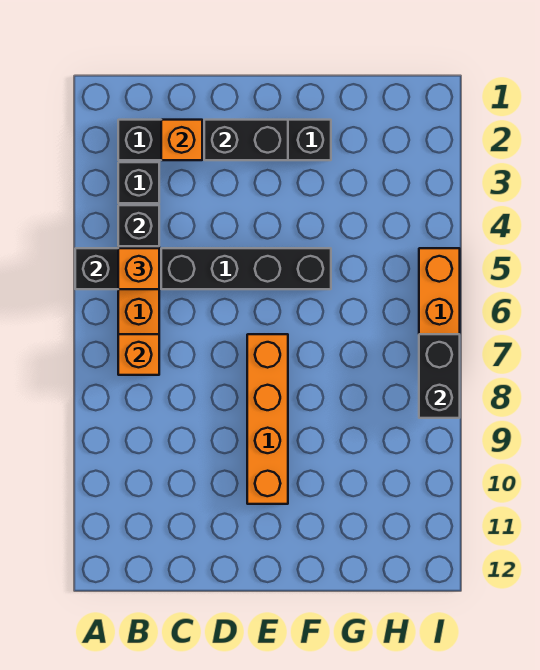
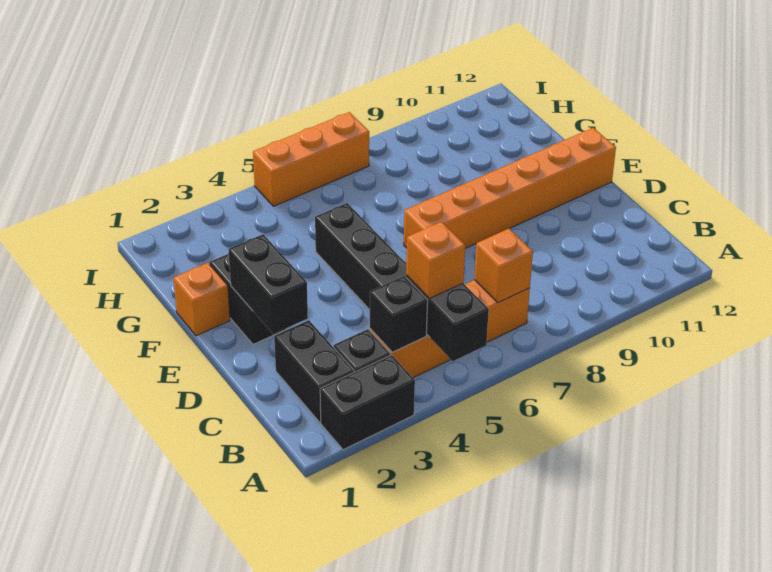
orange 1x1 brick [161,120,202,160] -> orange 1x1 brick moved to [174,263,230,336]
orange 1x4 brick [247,334,288,504] -> orange 1x6 brick [404,128,616,248]
black 1x2 brick [419,334,460,418] -> black 1x2 brick moved to [320,355,415,450]

